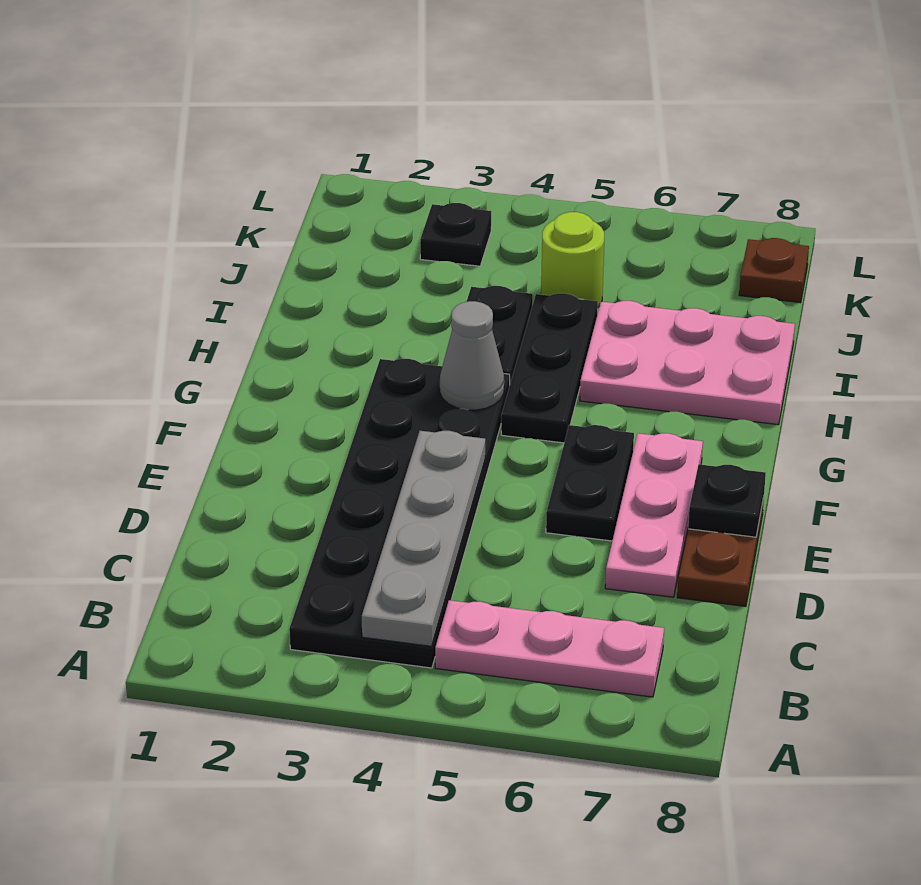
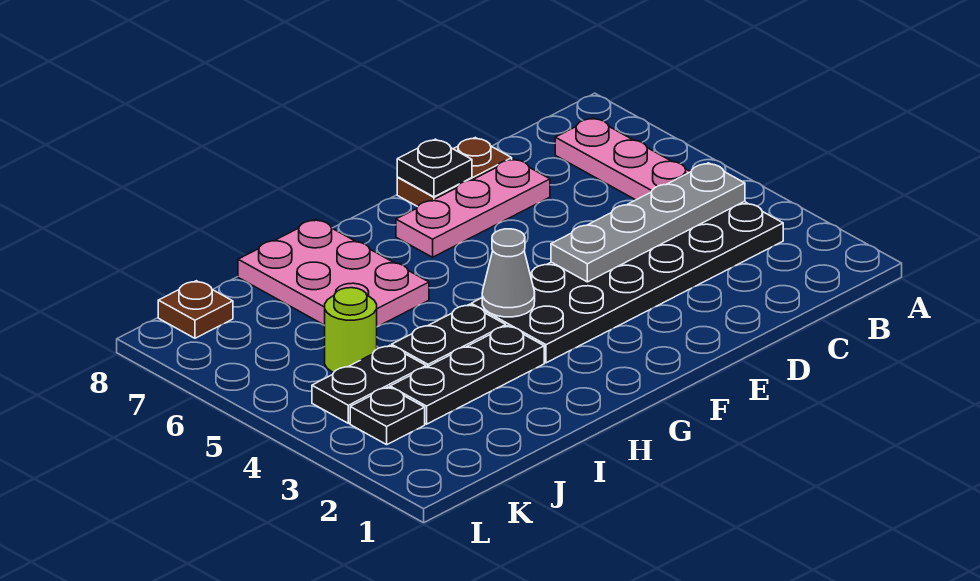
black 1x2 plate [546,425,634,541] -> black 1x2 plate moved to [312,345,426,423]
black 1x3 plate [501,293,598,443] -> black 1x3 plate moved to [390,326,544,424]

